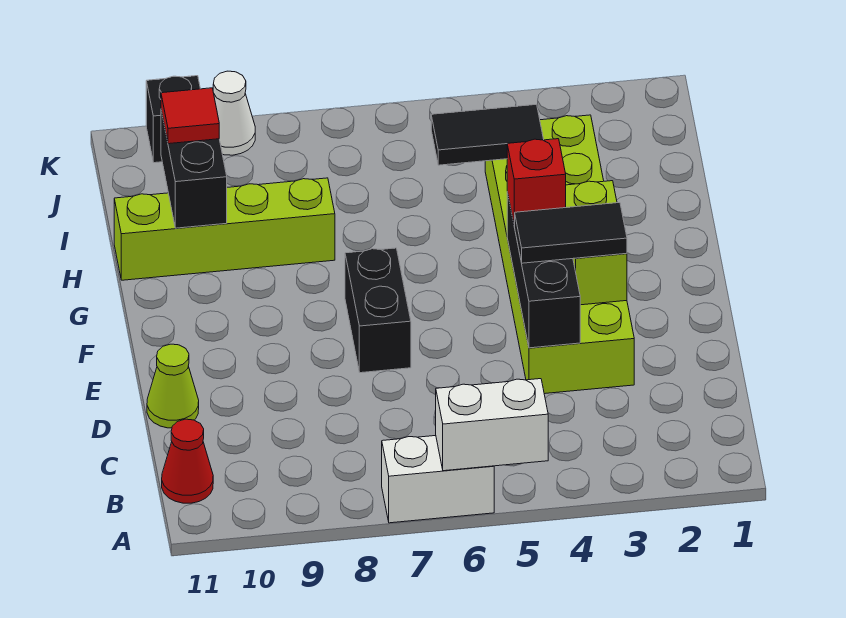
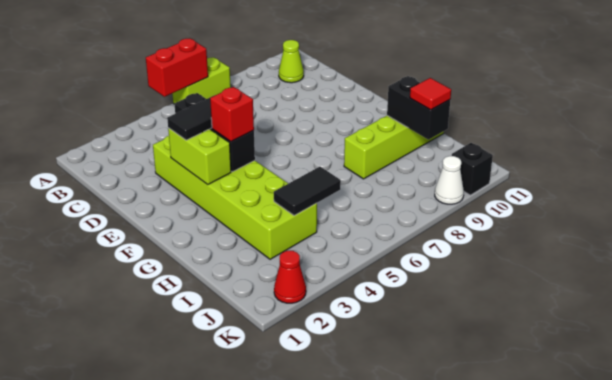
white 1x2 brick [436,379,548,471] -> red 1x2 brick [146,39,208,97]
white 1x2 brick [382,436,494,523] -> lime 1x2 brick [172,57,231,104]
red 1x1 cone [162,419,213,503] -> red 1x1 cone moved to [274,251,306,303]
lime 1x1 cone [147,344,199,428] -> lime 1x1 cone moved to [279,40,304,83]
black 1x2 brick [345,248,411,373] -> none

